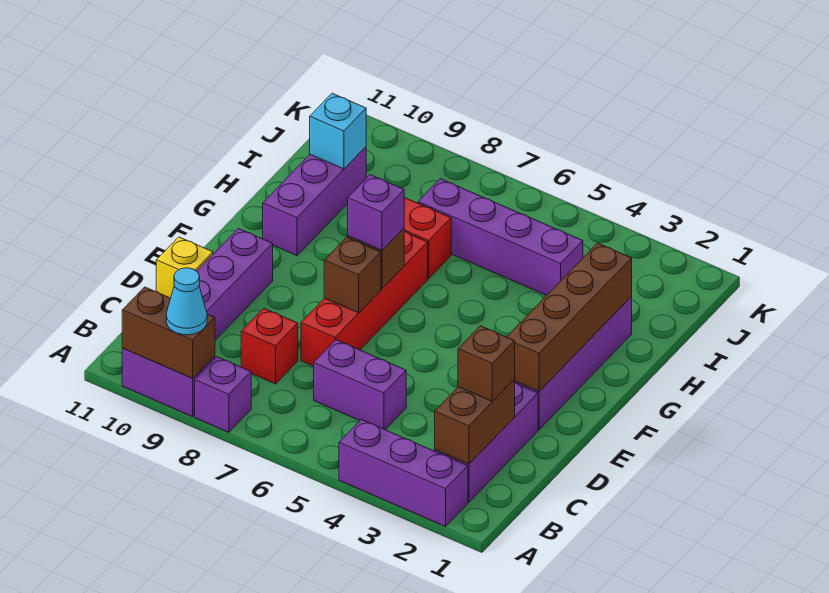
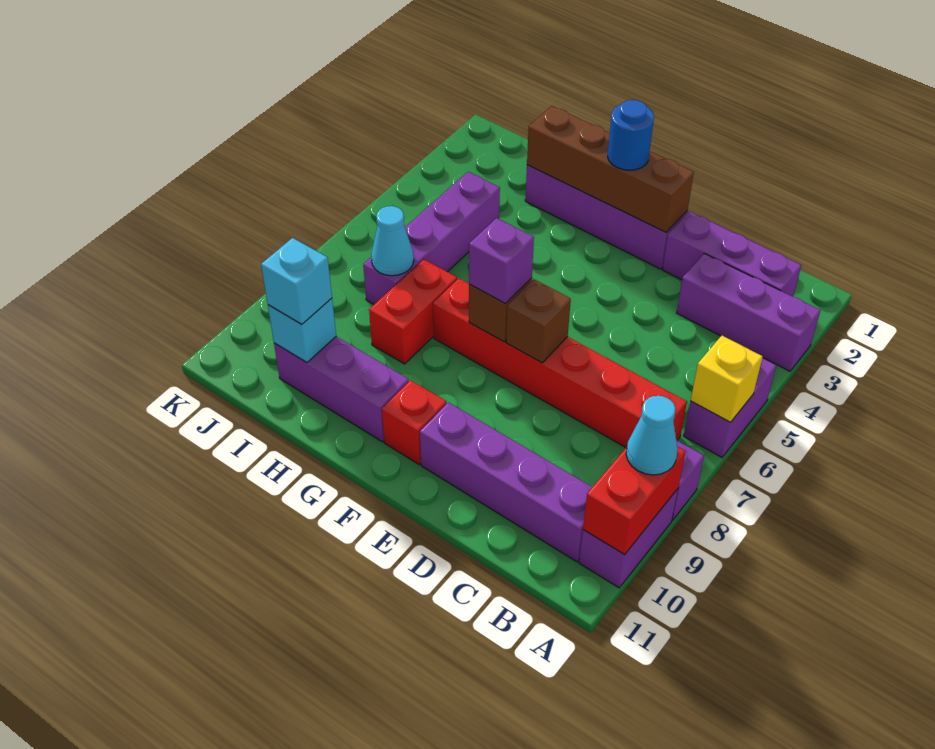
purple 1x3 brick [339,419,468,527] -> purple 1x3 brick turned to [677,253,820,371]
brown 1x2 brick [122,287,215,378] -> red 1x2 brick [583,447,686,555]
brown 1x2 brick [435,379,515,464] -> none
brown 1x1 brick [458,326,515,402] -> none
purple 1x2 brick [314,340,406,430] -> purple 1x2 brick moved to [684,358,776,457]
red 1x1 brick [241,308,298,384] -> red 1x1 brick moved to [382,380,446,464]
red 1x4 brick [301,232,428,366] -> red 1x6 brick [433,278,687,447]
yellow 1x1 brick [156,237,213,298] -> yellow 1x1 brick moved to [691,336,763,422]
none -> blue 1x1 round brick [608,100,654,170]
none -> cyan 1x1 cone [371,206,414,276]
none -> cyan 1x1 brick [261,238,332,325]

